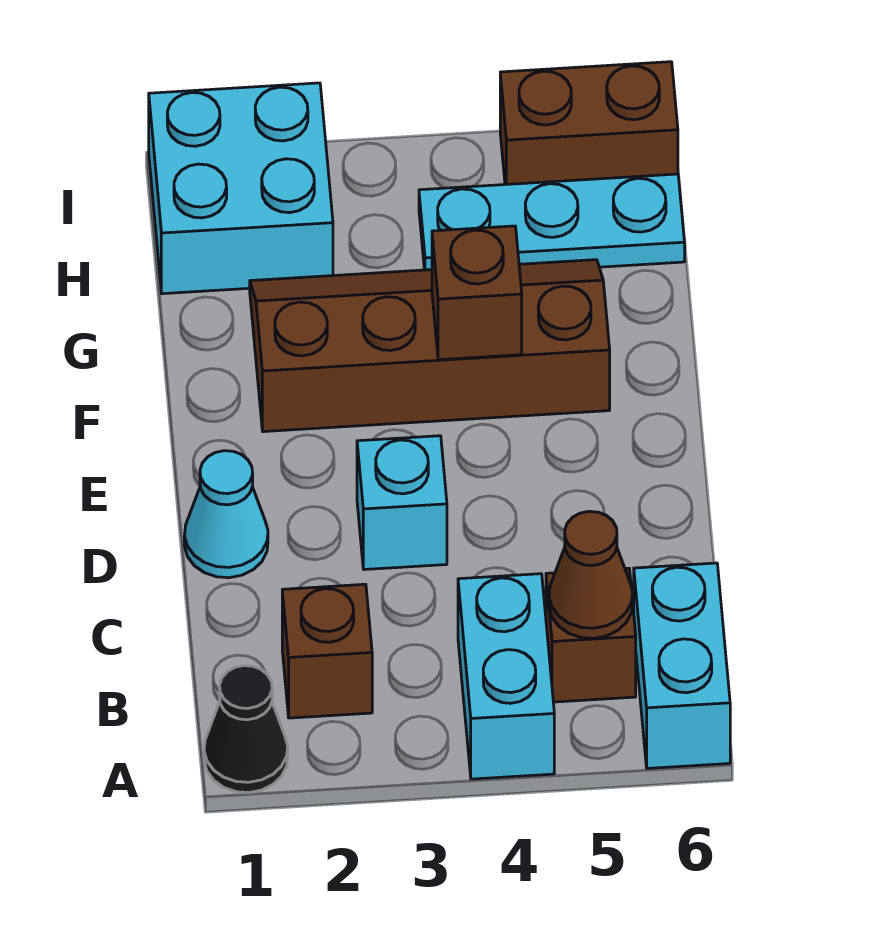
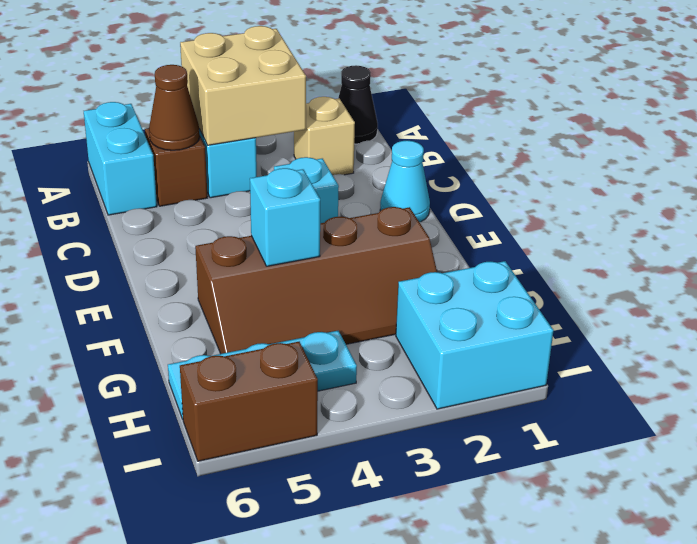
none -> tan 2x2 brick [180,26,306,145]
brown 1x1 brick [282,584,372,718] -> tan 1x1 brick [294,97,355,175]
brown 1x1 brick [432,226,522,360] -> cyan 1x1 brick [250,168,320,266]

